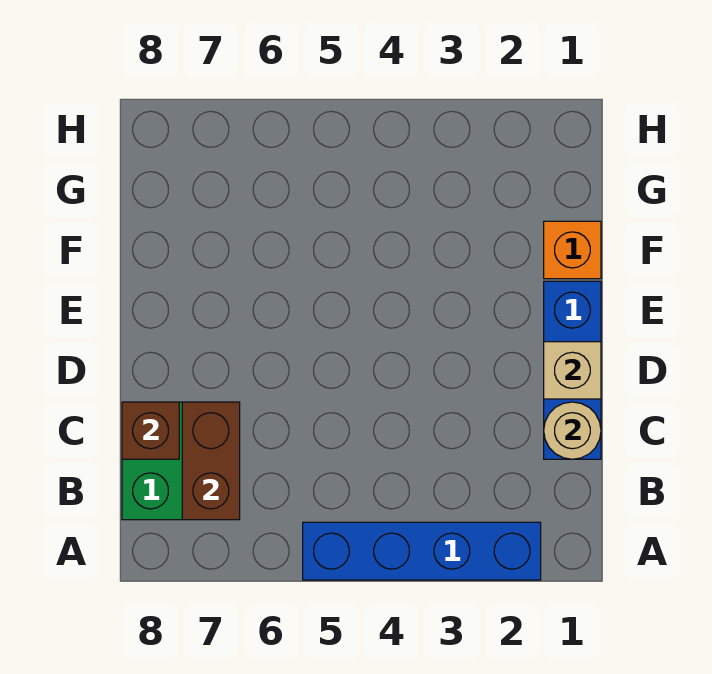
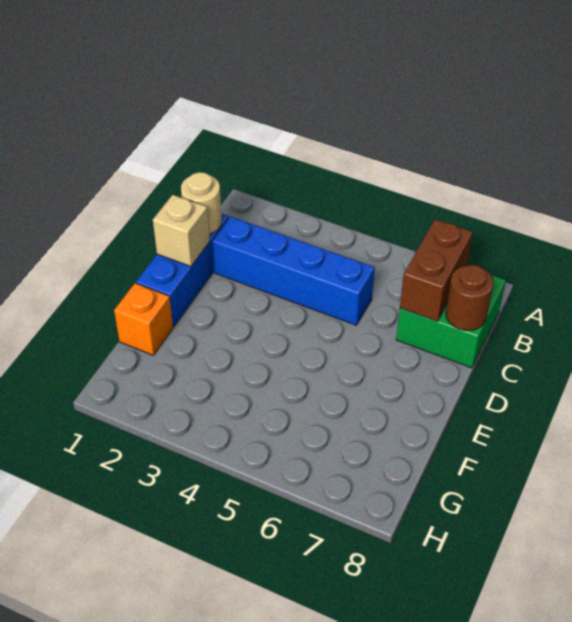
blue 1x4 brick [303,522,541,580] -> blue 1x4 brick moved to [212,217,375,325]
brown 1x1 brick [122,402,179,459] -> brown 1x1 round brick [446,265,493,331]

